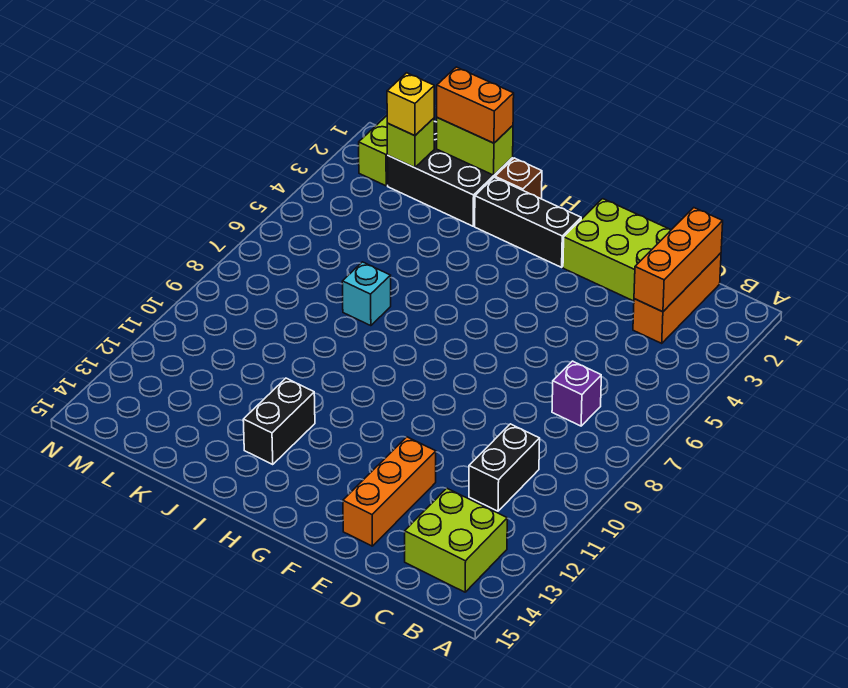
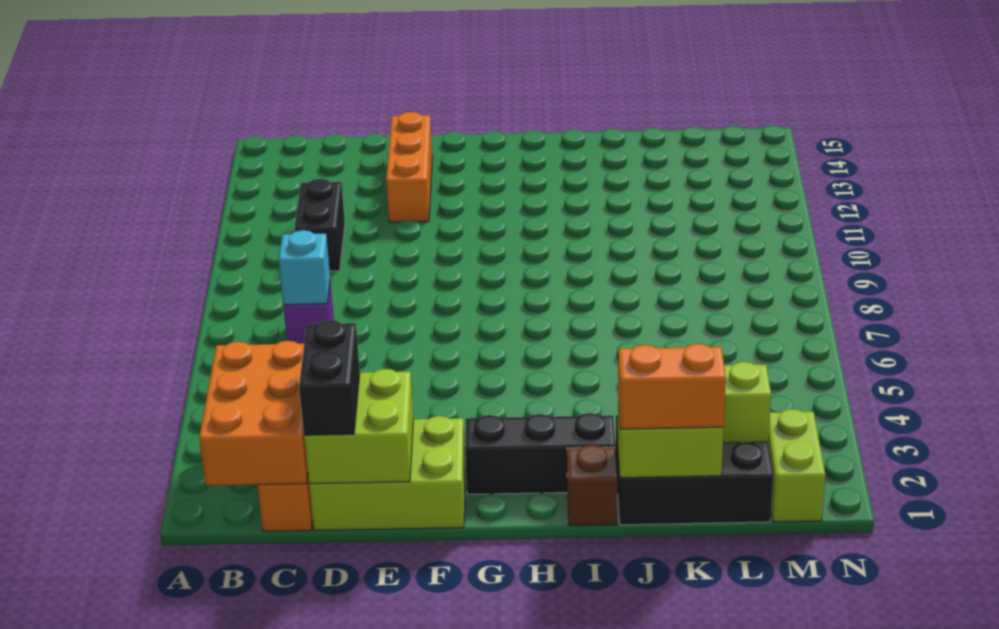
lime 2x2 brick [405,488,507,592] -> lime 2x2 brick moved to [304,369,413,484]
orange 1x3 brick [634,208,723,312] -> orange 2x3 brick [199,341,308,486]
black 1x2 brick [243,378,315,464] -> black 1x2 brick moved to [299,320,360,436]
cyan 1x1 brick [342,262,391,326] -> cyan 1x1 brick moved to [279,230,330,305]
yellow 1x1 brick [387,73,434,136] -> none

